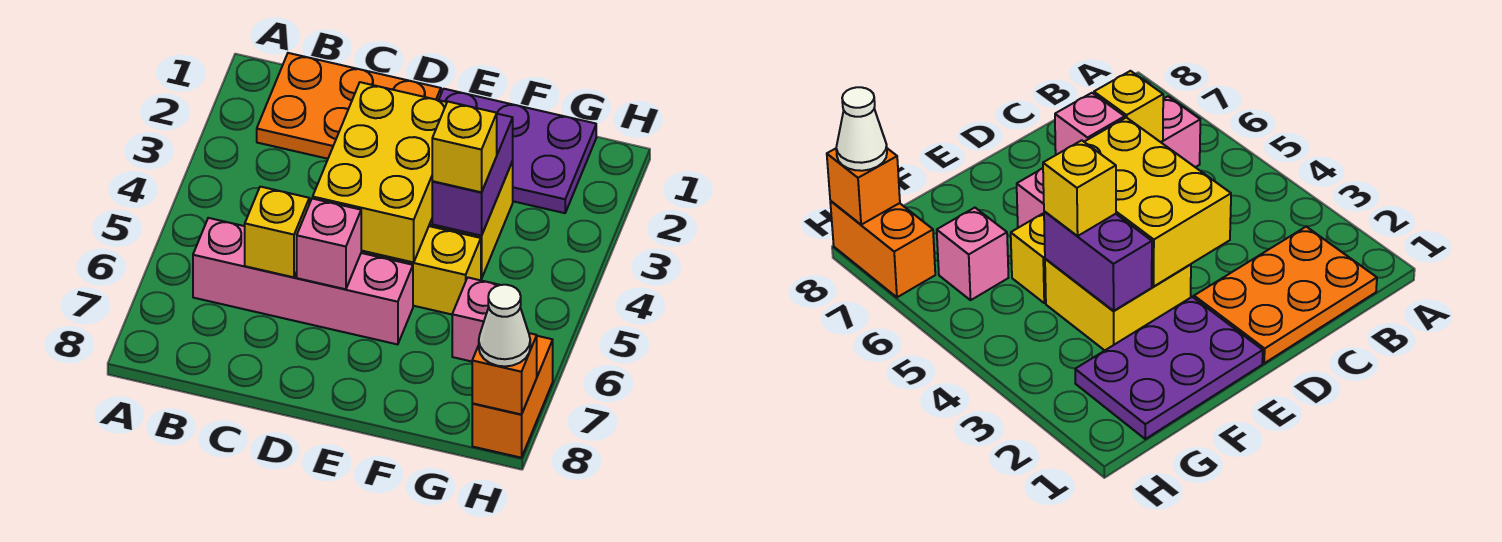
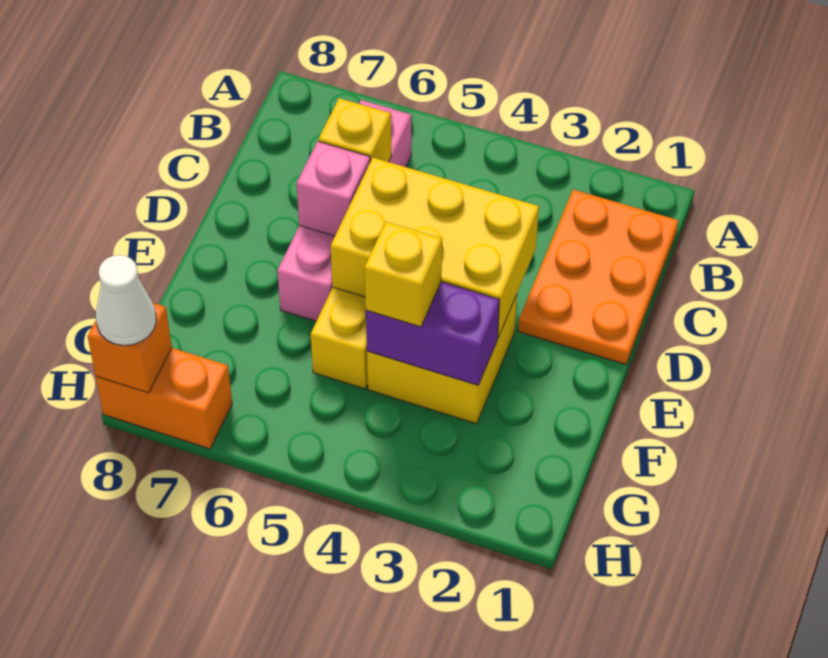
purple 2x3 plate [439,89,596,213] -> none
pink 1x1 brick [452,278,499,361] -> none

